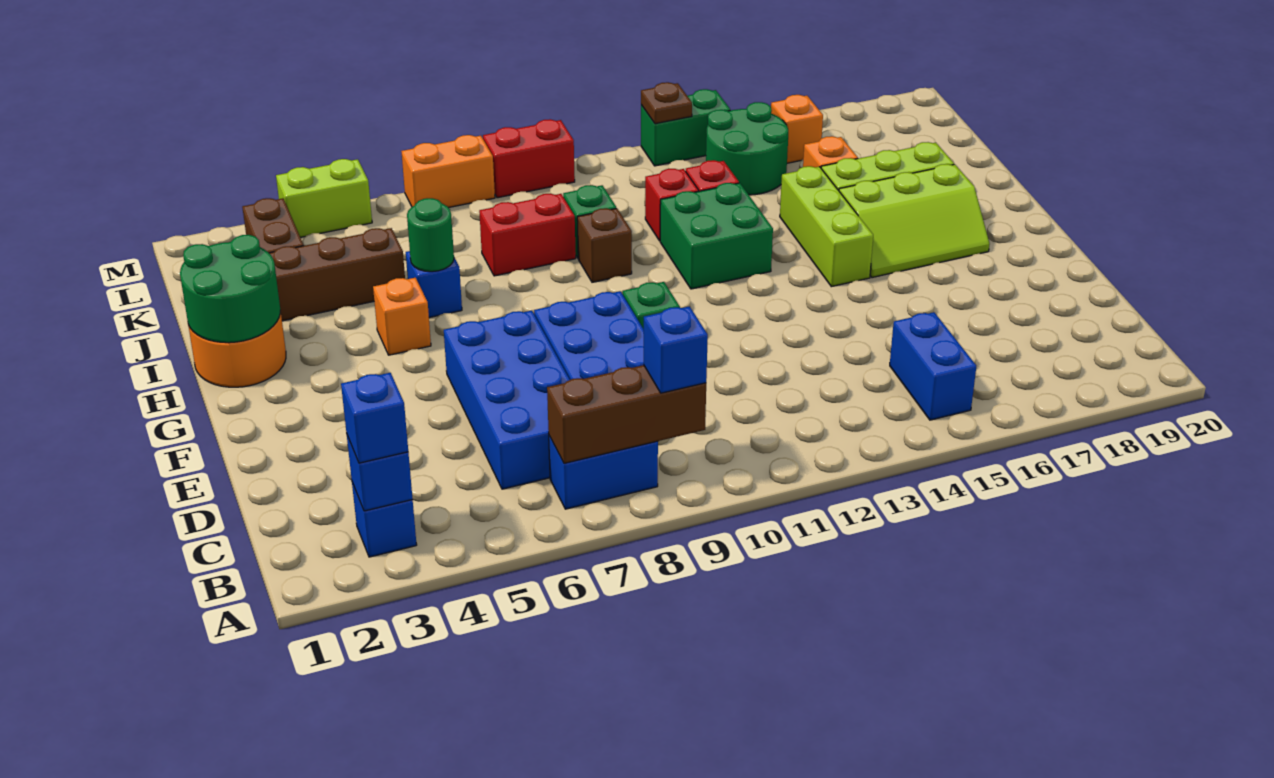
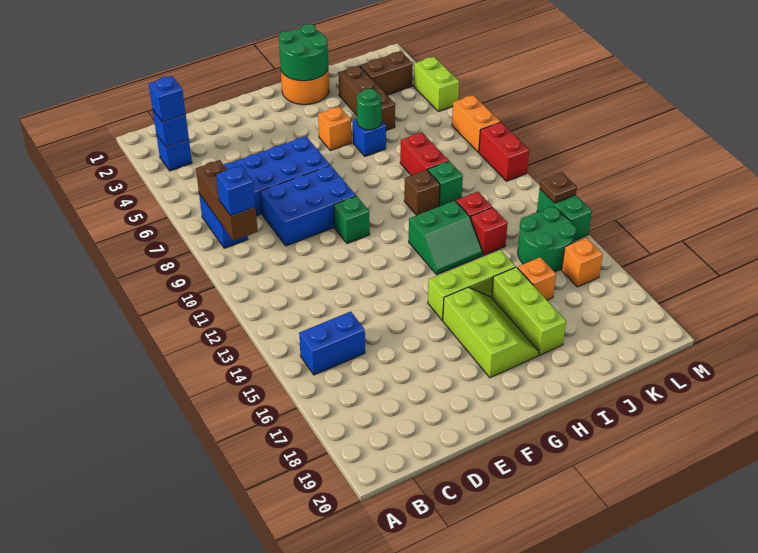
lime 2x3 slope [839,164,990,278] -> lime 2x3 slope turned to [443,287,539,378]
green 2x2 brick [660,183,773,289] -> green 2x2 slope [409,201,483,275]

